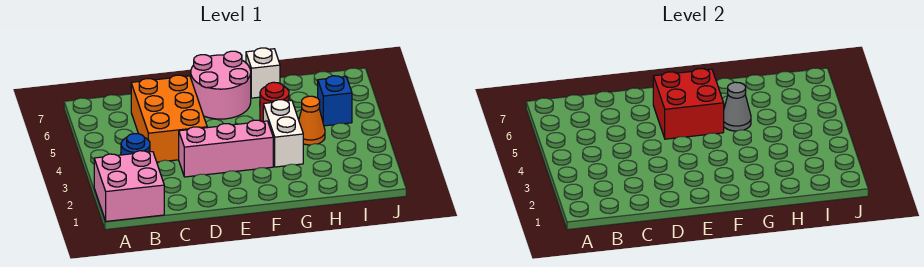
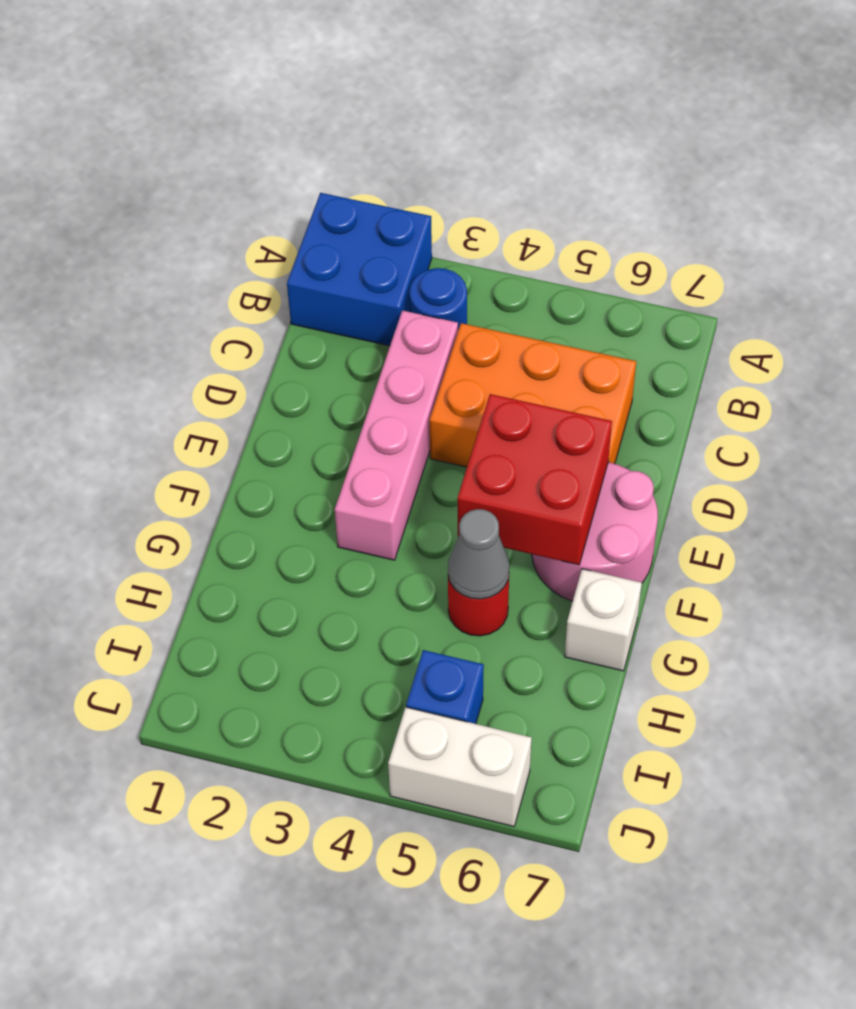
pink 2x2 brick [94,151,164,221] -> blue 2x2 brick [287,193,432,346]
pink 1x3 brick [179,120,273,177] -> pink 1x4 brick [335,310,458,560]
white 1x2 brick [263,100,303,167] -> white 1x2 brick moved to [388,707,532,827]
orange 1x1 cone [299,96,325,145] -> none

